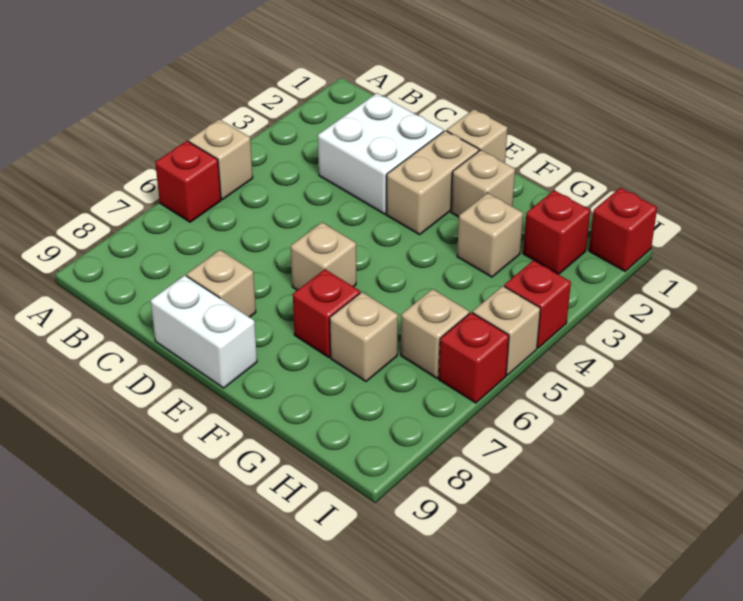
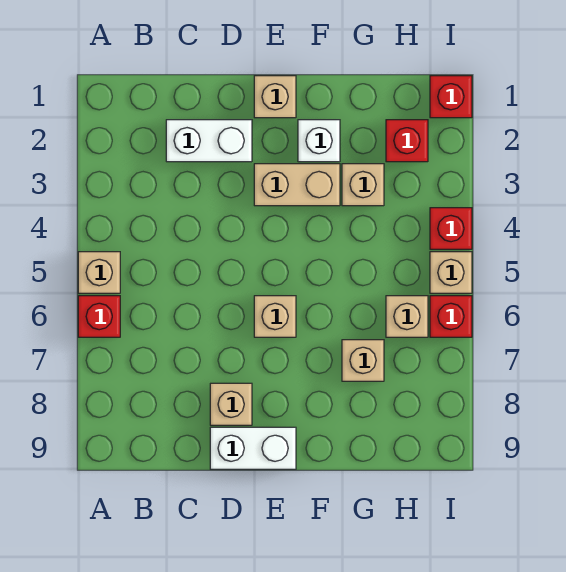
white 2x2 brick [318,93,444,214] -> white 1x2 brick [166,120,252,162]
tan 1x2 brick [386,131,479,235] -> tan 1x2 brick turned to [254,164,340,206]
tan 1x1 brick [451,150,515,217] -> white 1x1 brick [298,120,340,162]
red 1x1 brick [293,269,360,357] -> none

